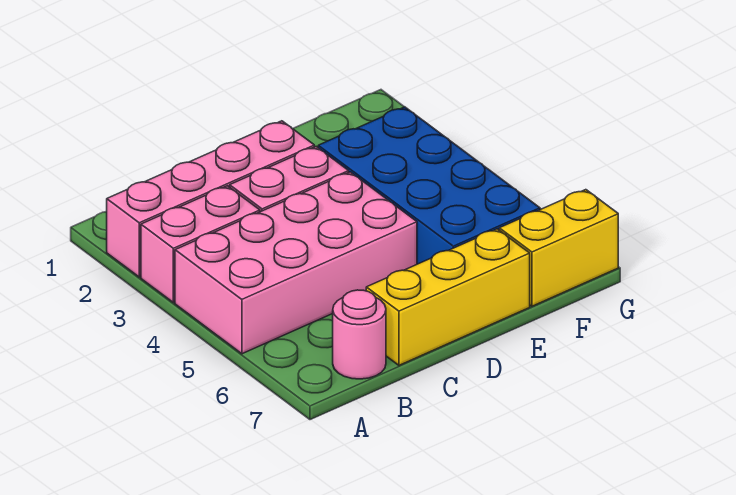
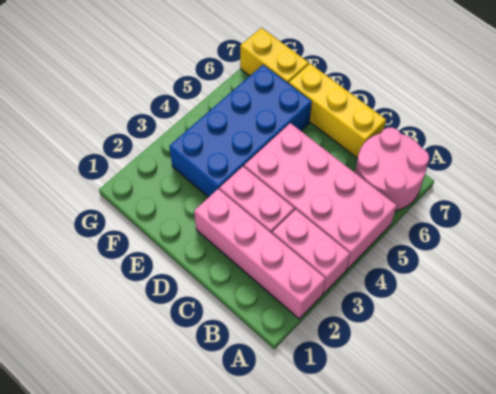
pink 1x1 round brick [333,290,386,379] -> pink 2x2 round brick [355,127,429,211]

